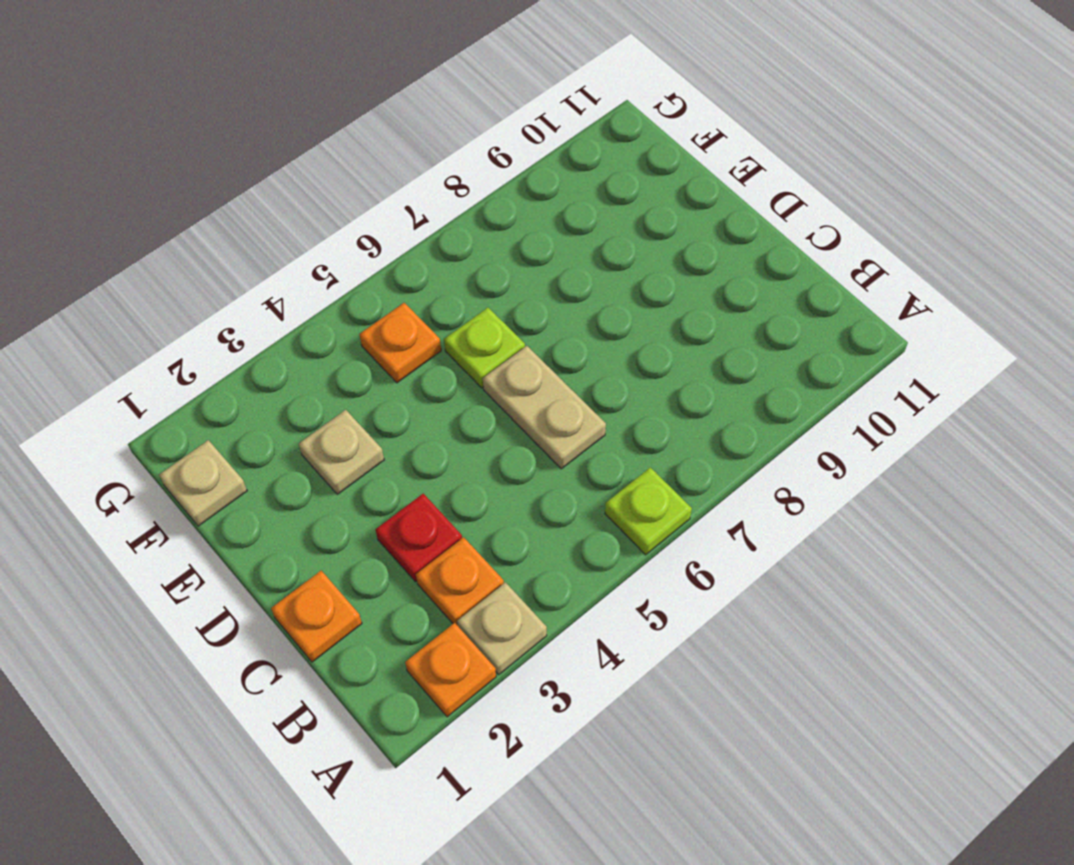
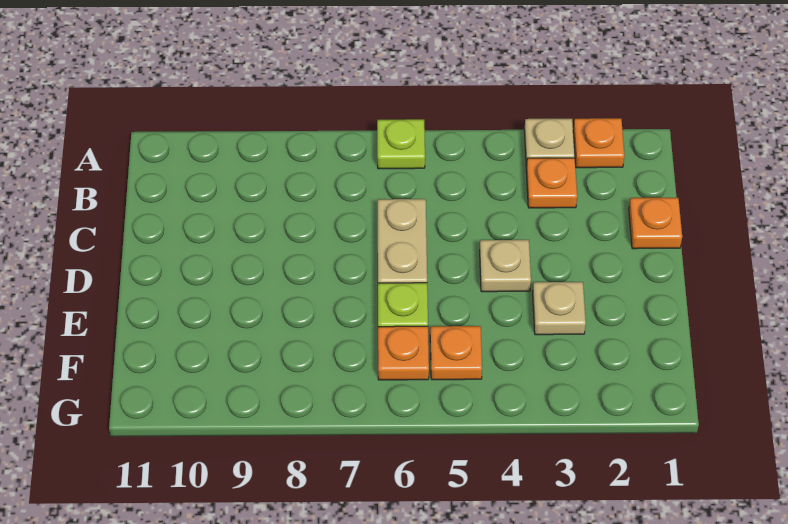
red 1x1 plate [375,494,462,582] -> none
tan 1x1 plate [159,440,247,526] -> tan 1x1 plate moved to [480,240,531,292]
none -> orange 1x1 plate [378,326,429,380]

